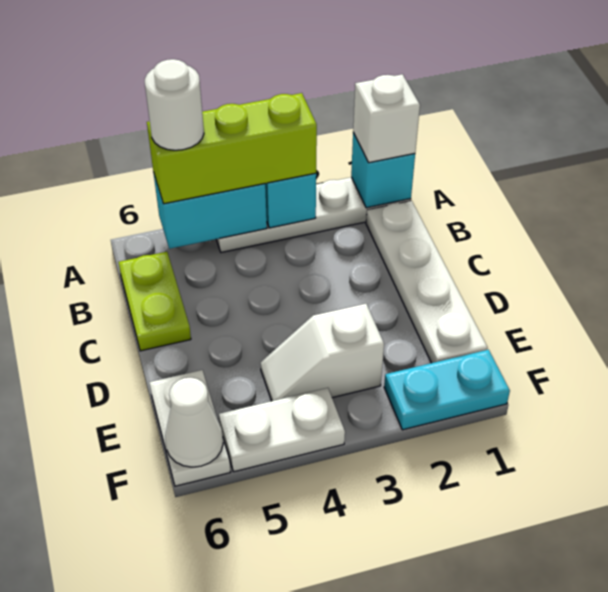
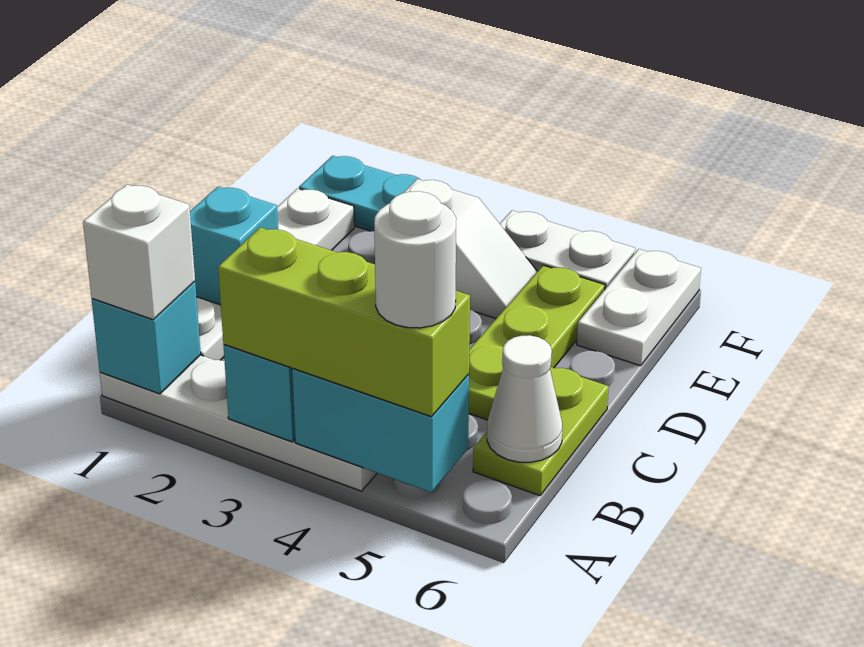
none -> cyan 1x1 brick [190,187,278,305]
none -> lime 1x3 plate [469,265,605,420]
white 1x1 cone [165,378,223,467] -> white 1x1 cone moved to [487,335,562,462]

